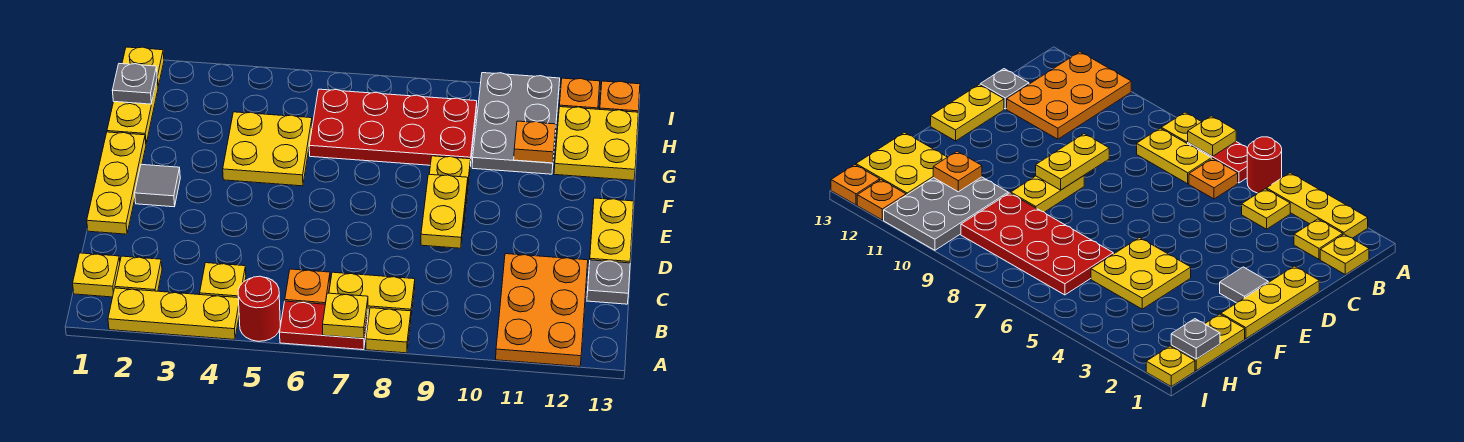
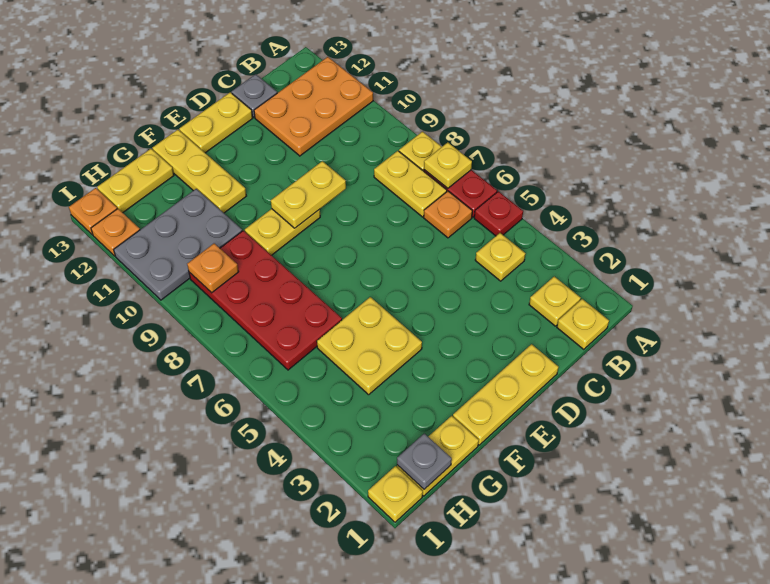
yellow 1x3 plate [108,288,239,340] -> yellow 1x3 plate moved to [152,130,246,213]
red 1x1 round brick [238,276,280,341] -> red 1x1 plate [474,191,523,236]
grey 1x1 tile [135,164,180,207] -> none
orange 1x1 plate [514,121,556,163] -> orange 1x1 plate moved to [187,243,239,293]
yellow 2x2 plate [554,107,638,180] -> yellow 1x2 plate [97,149,174,213]

